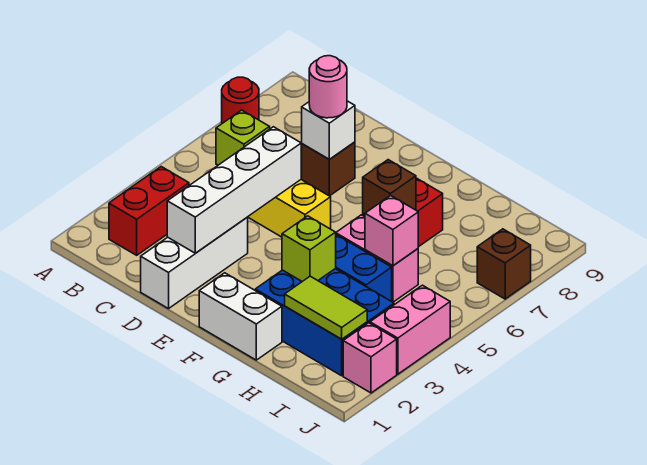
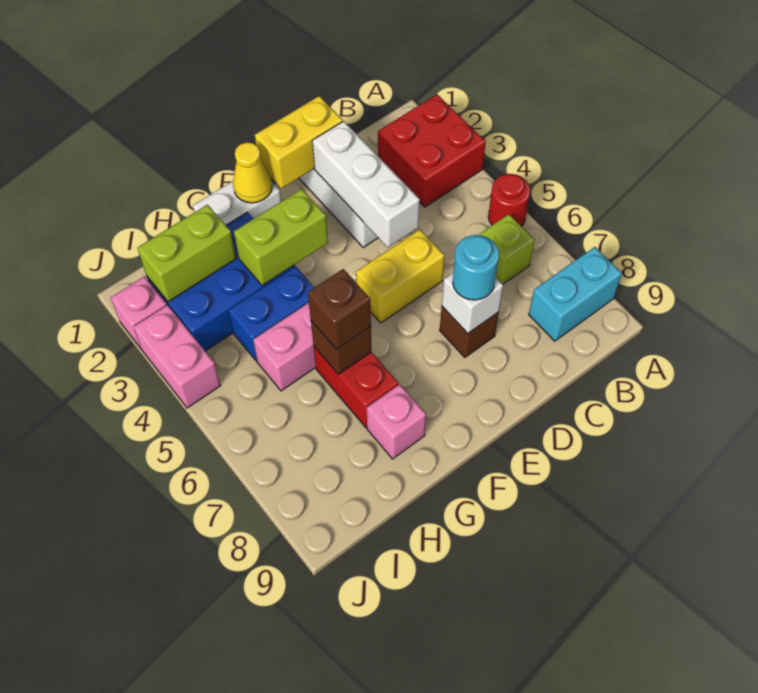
red 1x1 round brick [222,77,259,123] -> red 1x1 round brick moved to [488,174,530,226]
none -> cyan 1x2 brick [529,247,622,341]
red 1x2 brick [109,167,189,255] -> red 2x2 brick [378,95,486,207]
none -> yellow 1x2 brick [255,96,343,189]
white 1x4 brick [167,127,301,253] -> white 1x3 brick [312,121,420,248]
pink 1x1 round brick [309,56,347,118] -> cyan 1x1 round brick [453,235,499,300]
none -> yellow 1x1 cone [233,142,272,203]
lime 1x1 brick [282,216,336,281] -> lime 1x2 brick [234,189,328,286]
lime 1x2 tile [285,276,367,339] -> lime 1x2 brick [138,205,236,302]
pink 1x1 brick [365,195,418,266] -> pink 1x1 brick moved to [367,384,426,459]
brown 1x1 brick [477,229,531,299] -> brown 1x1 brick moved to [308,269,371,349]

